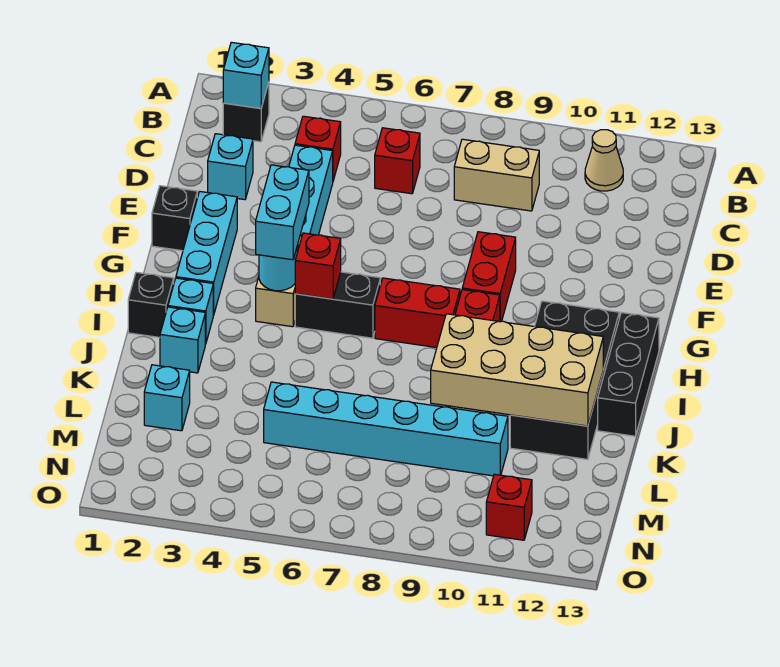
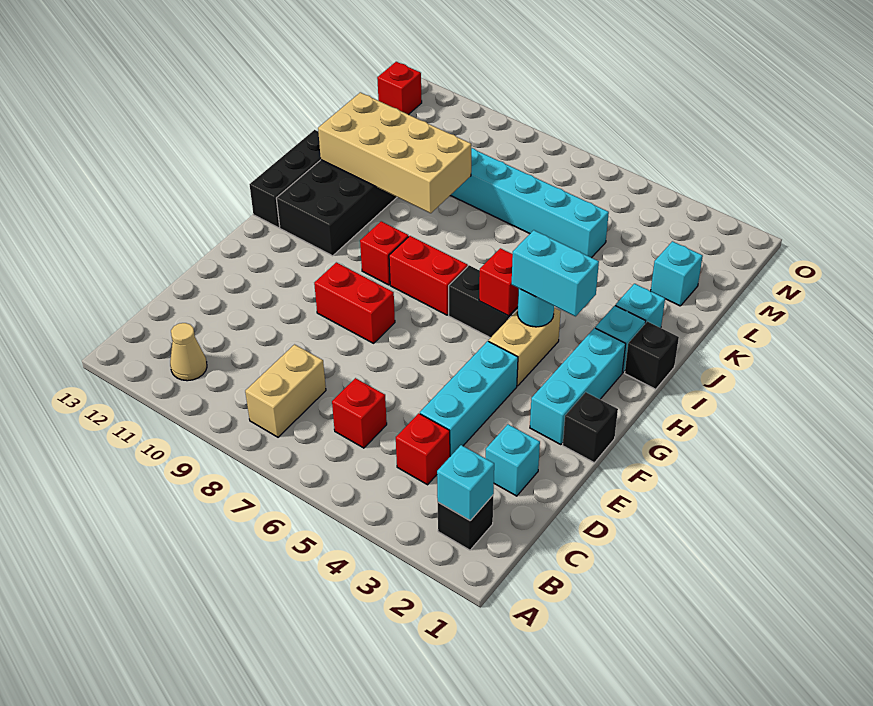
tan 1x2 brick [454,139,539,211] -> tan 1x2 brick turned to [245,345,326,437]
red 1x2 brick [462,232,516,322] -> red 1x2 brick turned to [314,262,395,343]
cyan 1x2 brick [256,165,309,260] -> cyan 1x2 brick turned to [512,230,599,316]
red 1x1 brick [486,474,532,540] -> red 1x1 brick moved to [377,62,422,115]

